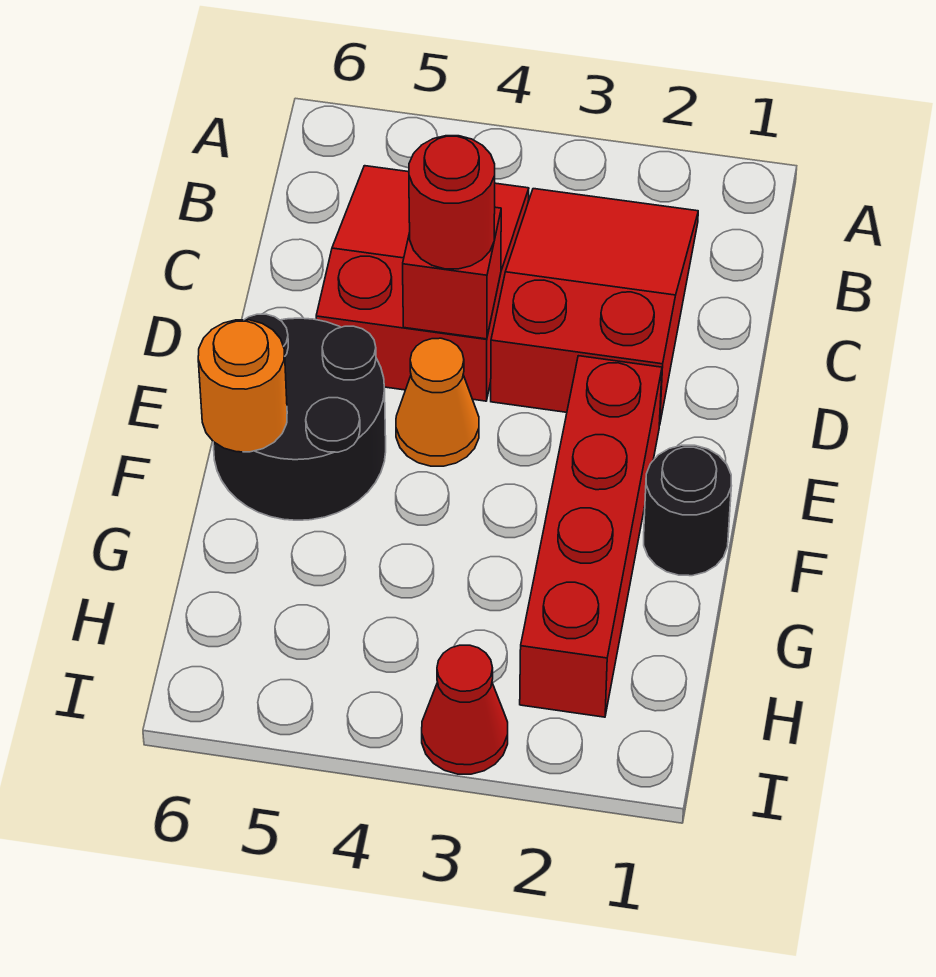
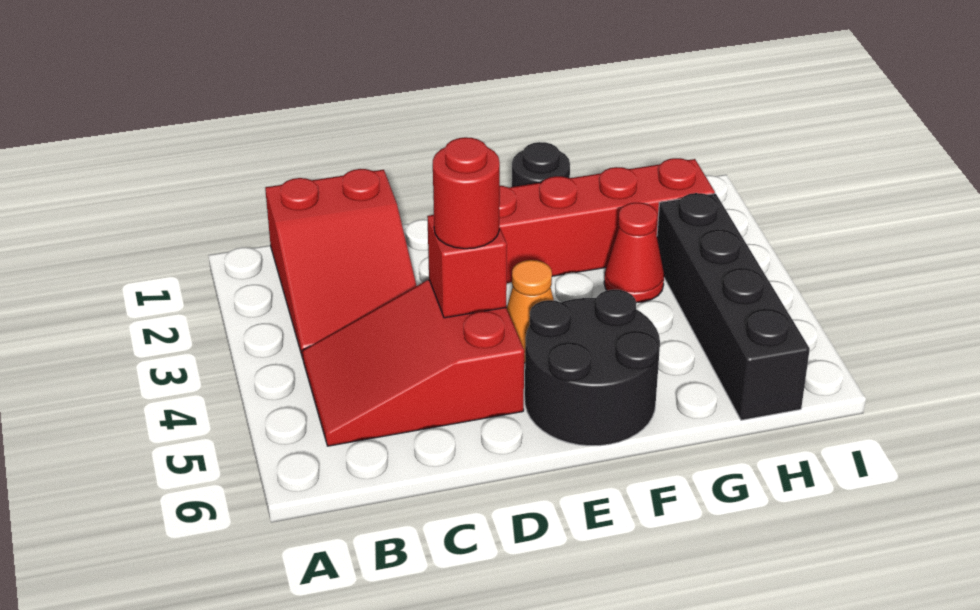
red 2x3 slope [491,189,698,425] -> red 2x3 slope turned to [265,169,417,358]
orange 1x1 round brick [198,320,287,452] -> none
none -> black 1x4 brick [657,193,810,420]
red 1x1 cone [422,645,508,774] -> red 1x1 cone moved to [604,203,664,303]

